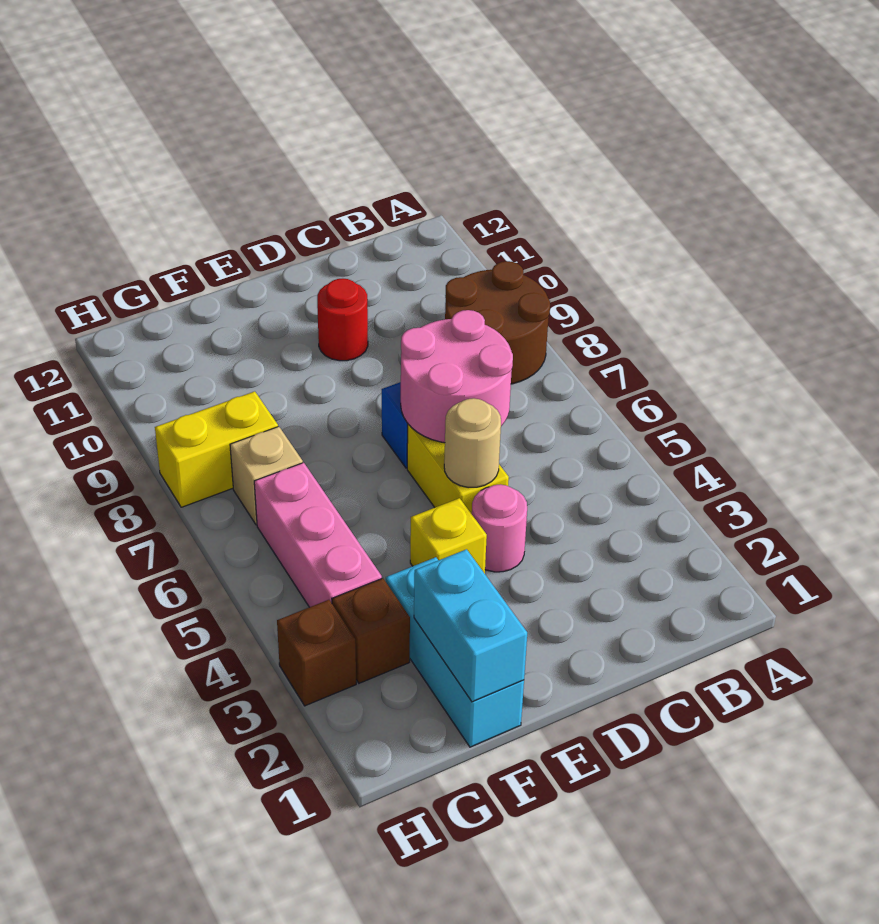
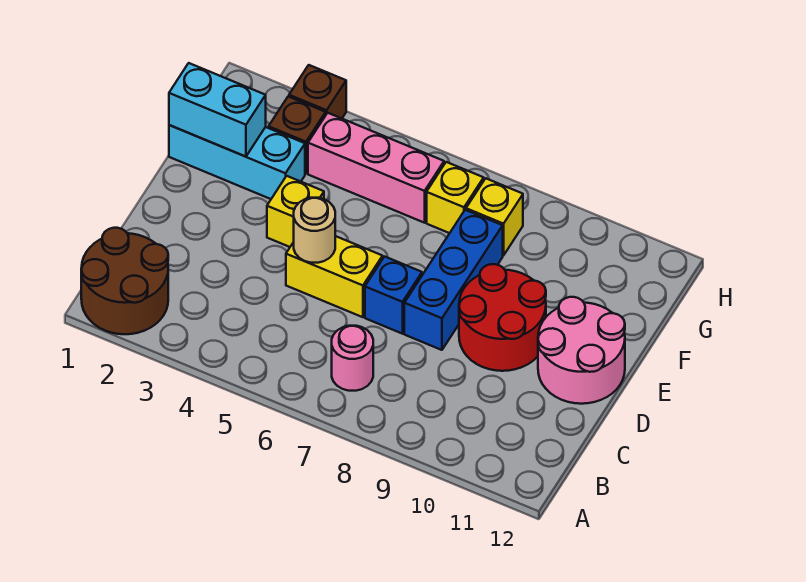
brown 2x2 round brick [445,261,550,384] -> brown 2x2 round brick moved to [81,228,168,334]
pink 2x2 round brick [401,310,513,443] -> pink 2x2 round brick moved to [538,297,625,404]
pink 1x1 round brick [472,484,527,572] -> pink 1x1 round brick moved to [332,326,373,391]
none -> blue 1x3 brick [404,210,503,350]
red 1x1 round brick [317,279,368,361] -> red 2x2 round brick [459,264,546,371]
tan 1x1 brick [230,427,303,525] -> yellow 1x1 brick [427,162,484,233]
yellow 1x2 brick [155,391,278,507] -> yellow 1x1 brick [466,178,523,255]

